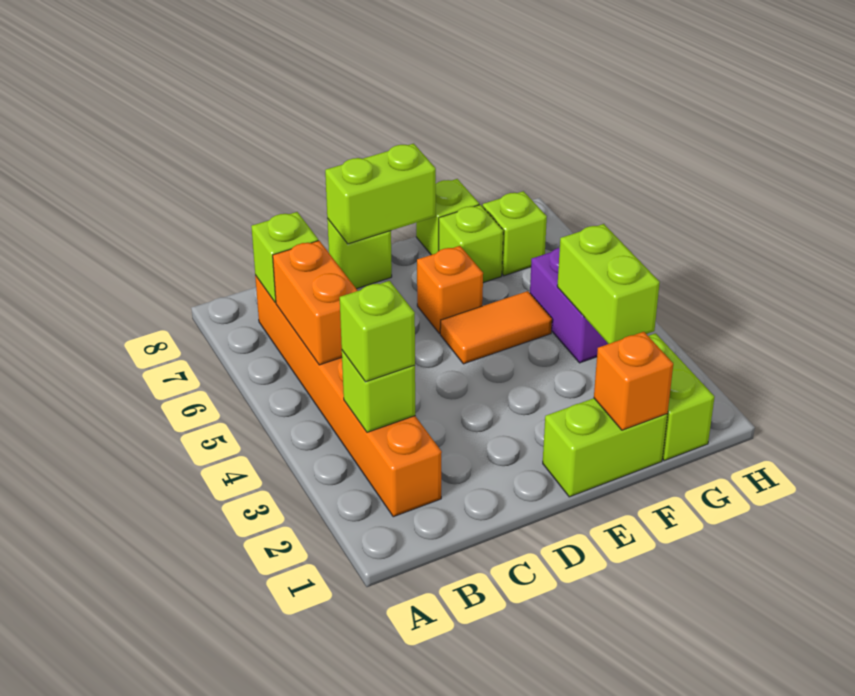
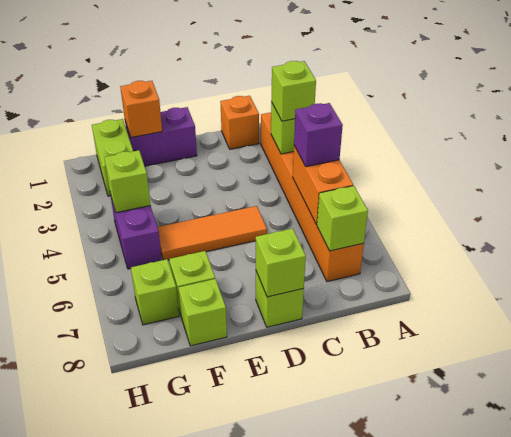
none -> purple 1x1 brick [294,103,343,167]
lime 1x2 brick [325,144,436,244] -> lime 1x1 brick [256,228,306,297]
lime 1x2 brick [543,398,667,497] -> purple 1x2 brick [125,107,197,166]
orange 1x2 tile [440,291,552,364] -> orange 1x3 tile [157,206,267,260]
orange 1x1 brick [417,246,483,334] -> orange 1x1 brick moved to [220,96,259,149]
lime 1x2 brick [557,224,660,344] -> lime 1x1 brick [104,150,151,213]

